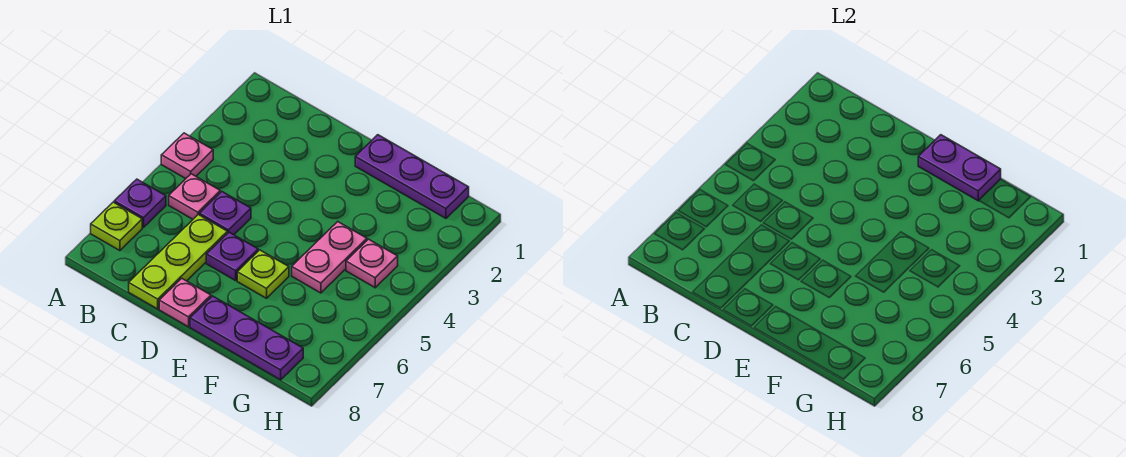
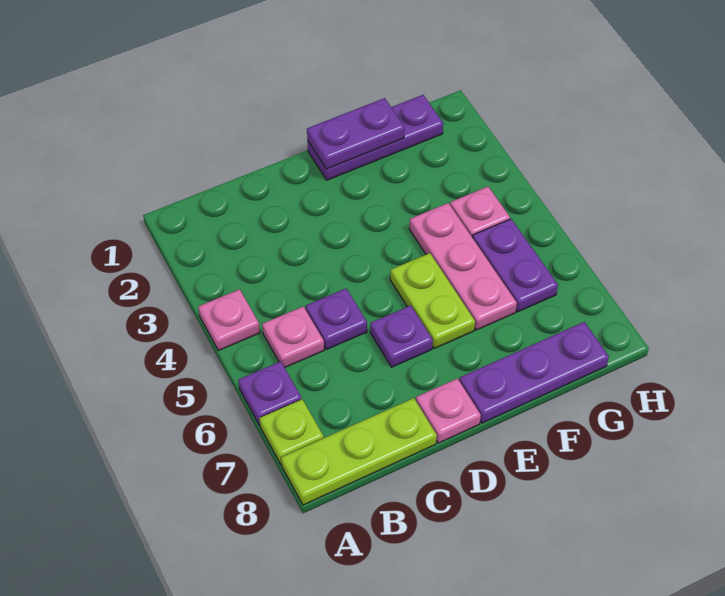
lime 1x3 plate [129,215,228,309] -> lime 1x3 plate turned to [281,398,437,505]
lime 1x1 plate [237,250,289,298] -> lime 1x2 plate [390,253,475,349]
pink 1x2 plate [292,222,367,293] -> pink 1x3 plate [409,203,517,330]
none -> purple 1x2 plate [473,219,558,312]

